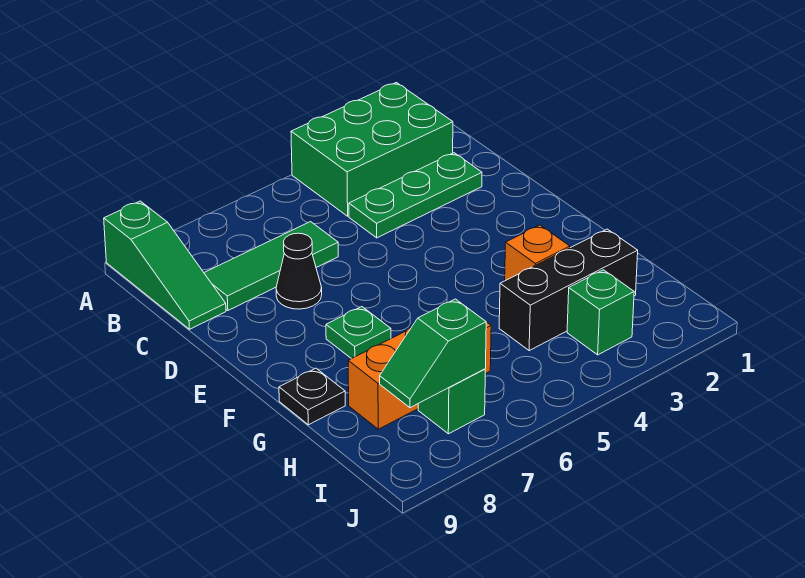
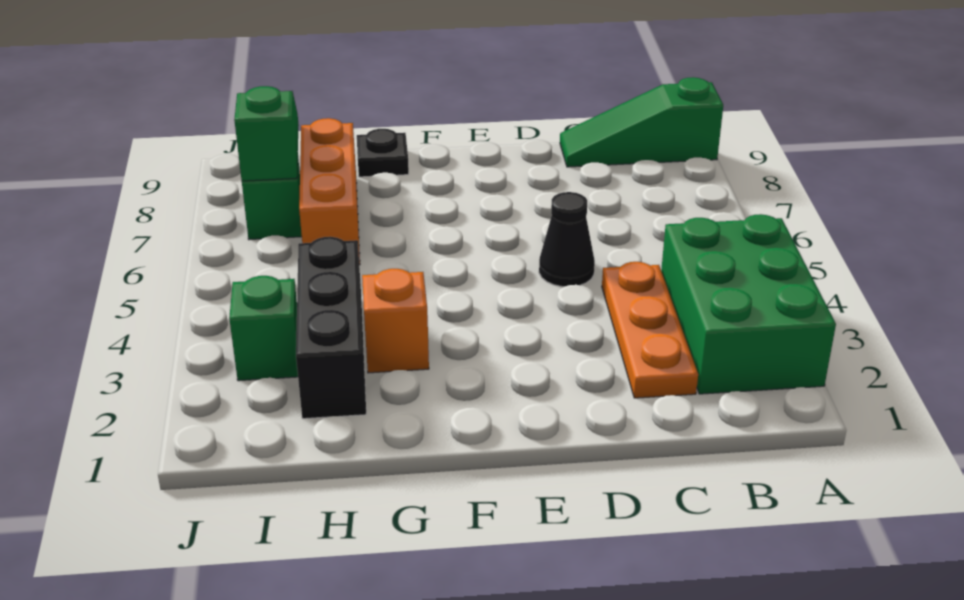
green 1x3 plate [349,153,482,238] -> orange 1x3 plate [602,262,698,398]
green 1x3 tile [204,222,338,310] -> none
black 1x1 cone [276,233,322,309] -> black 1x1 cone moved to [539,192,595,287]
green 1x1 plate [326,307,391,359] -> none

